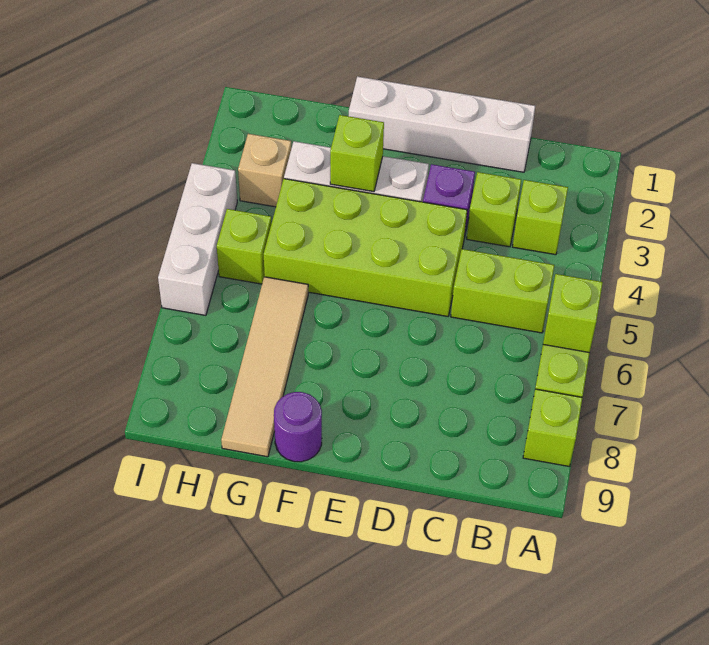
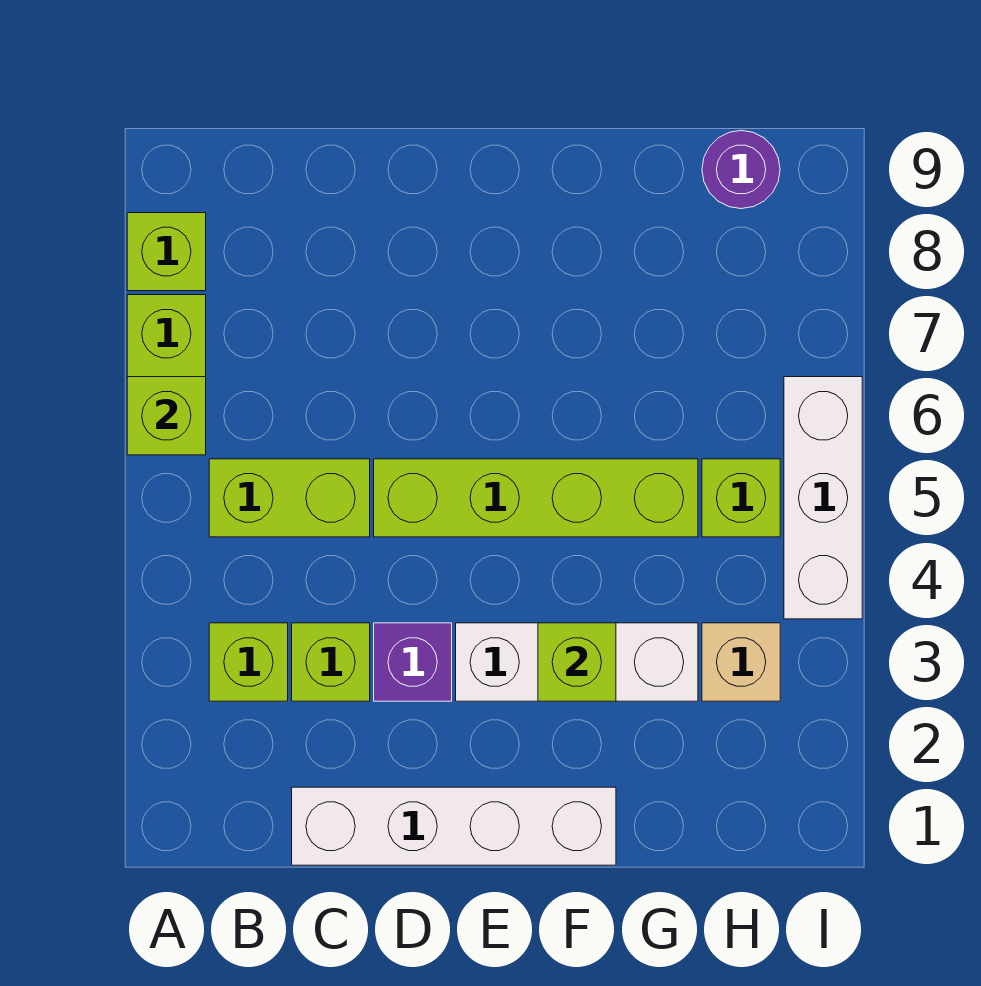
lime 2x4 brick [264,179,467,316] -> lime 1x4 brick [374,459,698,537]
purple 1x1 round brick [274,392,322,462] -> purple 1x1 round brick moved to [702,131,780,209]
tan 1x4 tile [221,277,308,457] -> none

